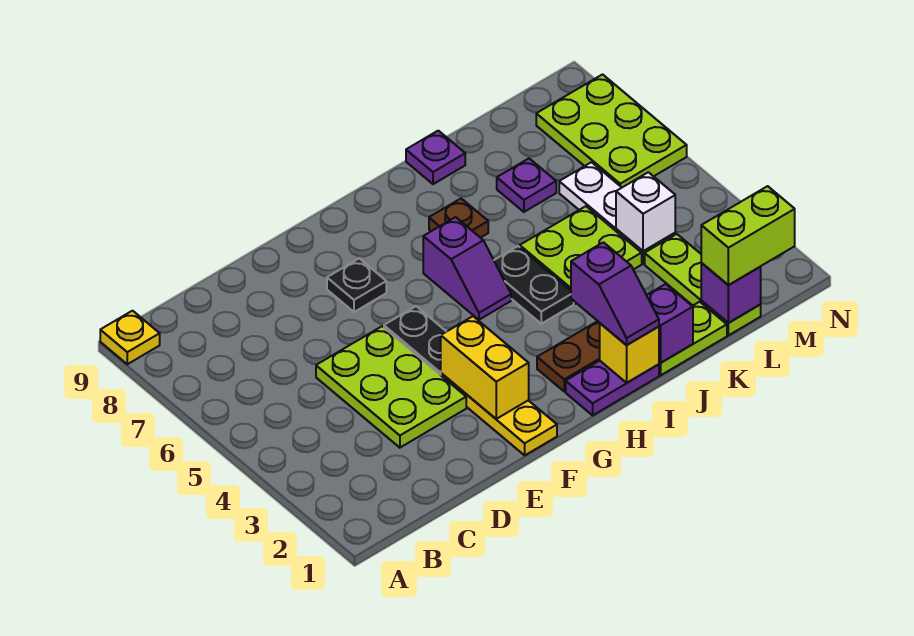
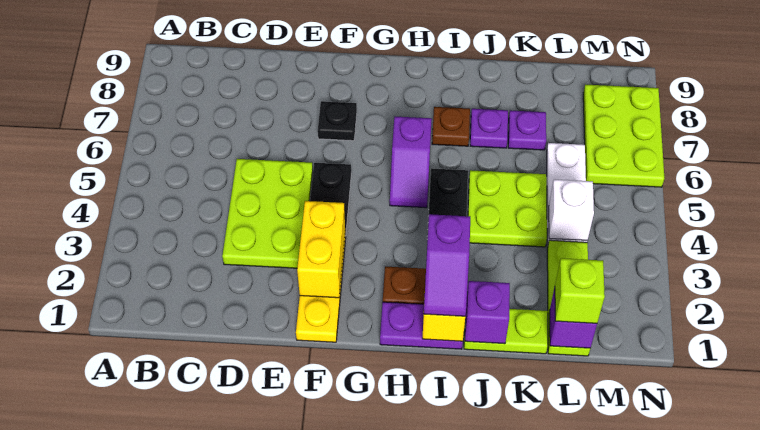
yellow 1x1 plate [100,311,160,364] -> none
purple 1x1 plate [406,131,465,184] -> purple 1x1 plate moved to [470,109,508,148]
lime 1x2 brick [701,186,795,285] -> lime 1x1 brick [555,258,605,323]

